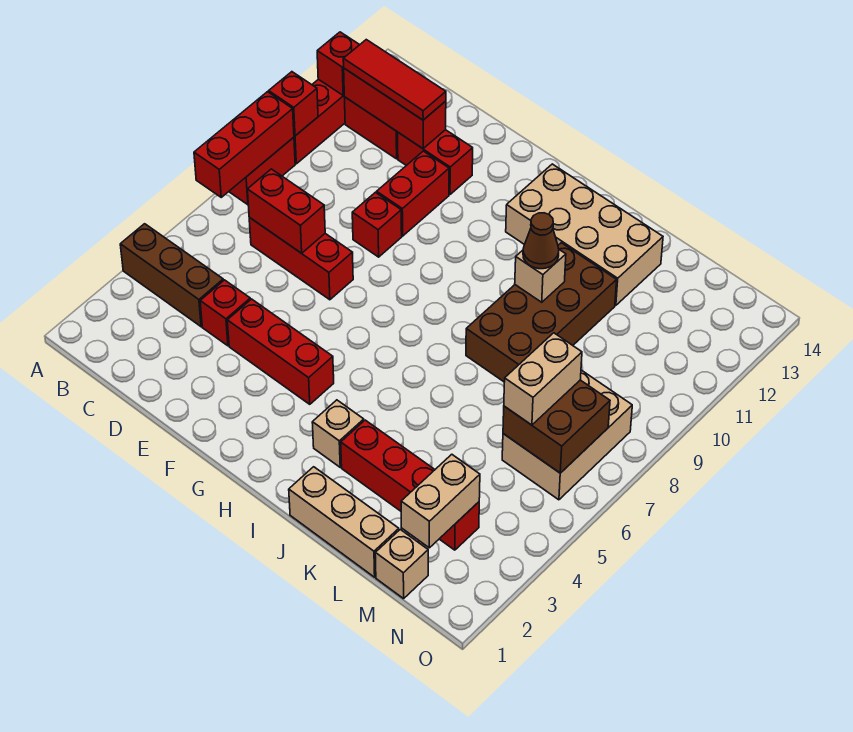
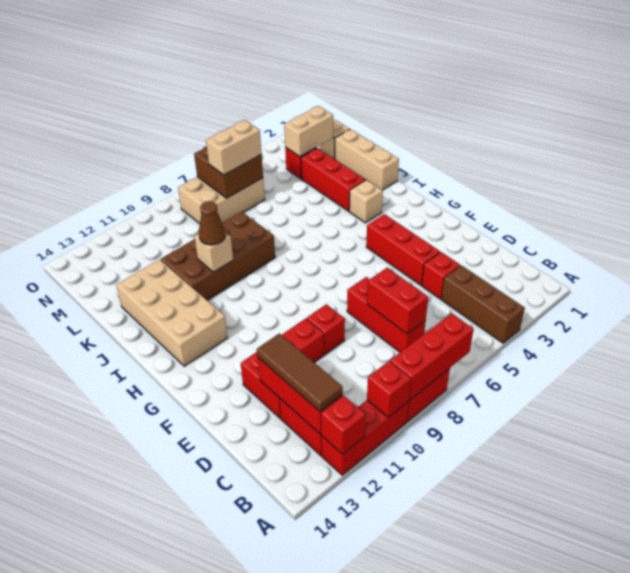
red 1x3 tile [343,40,446,120] -> brown 1x3 tile [257,333,343,411]

